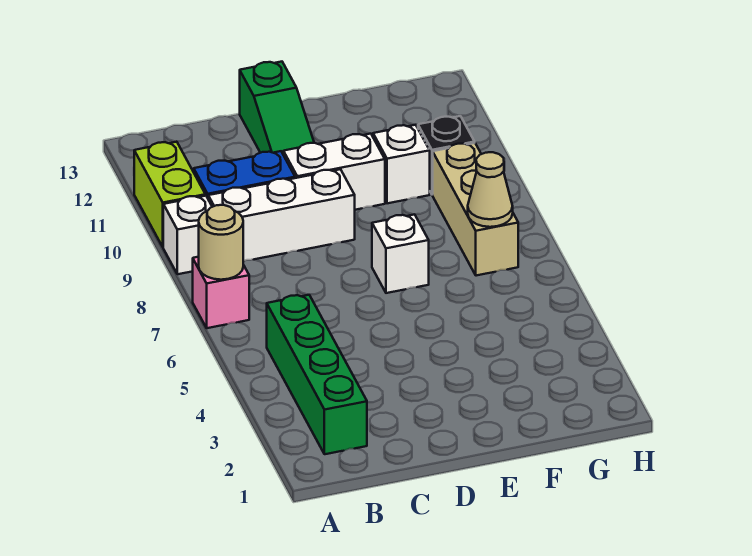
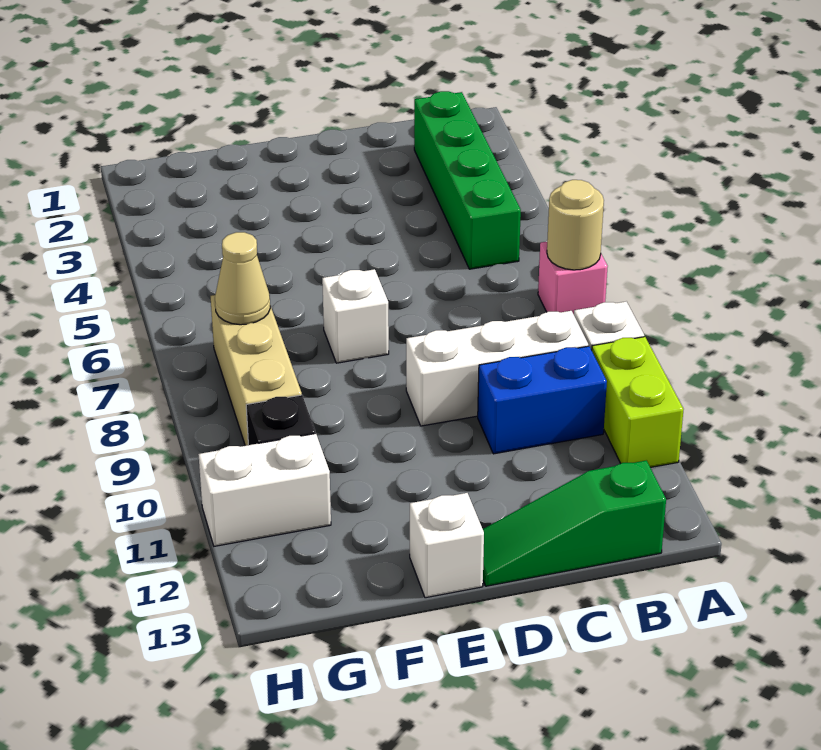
white 1x2 brick [283,134,385,210] -> white 1x2 brick moved to [198,434,331,546]
green 1x3 slope [240,62,314,153] -> green 1x3 slope turned to [483,460,666,586]
white 1x1 brick [373,125,430,203] -> white 1x1 brick moved to [410,493,484,598]

